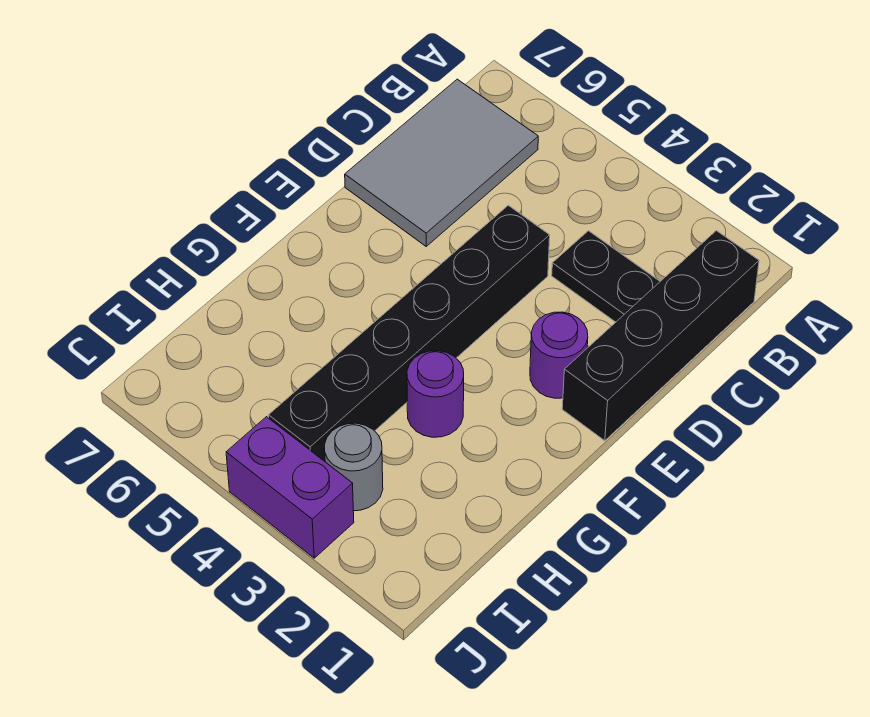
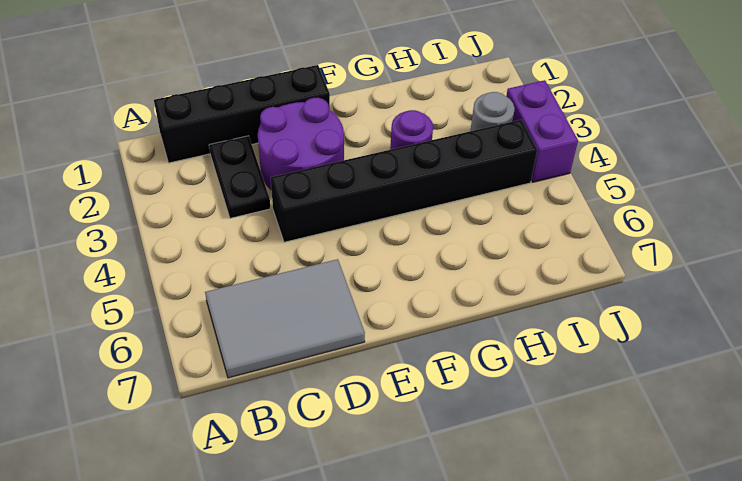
purple 1x1 round brick [530,312,588,398] -> purple 2x2 round brick [258,98,344,189]

